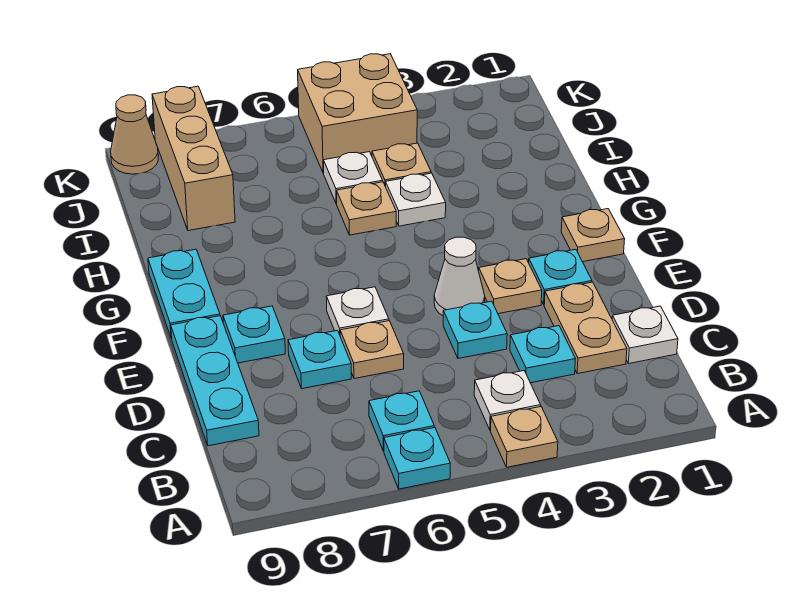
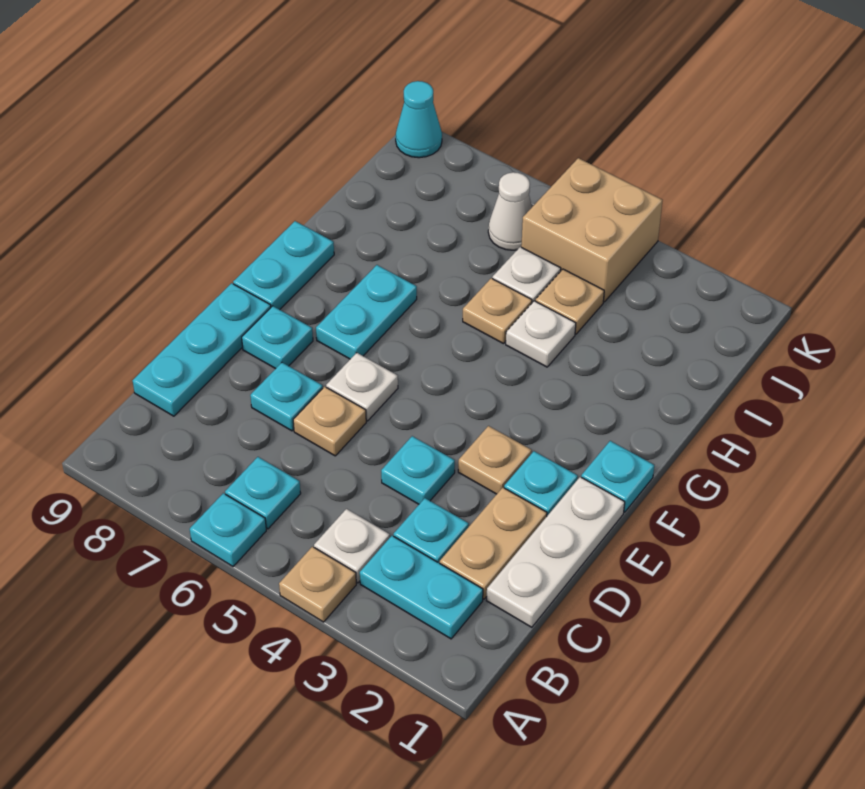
none -> cyan 1x2 plate [360,536,483,639]
white 1x1 plate [612,306,678,364] -> white 1x3 plate [486,477,625,627]
white 1x1 cone [434,237,485,316] -> white 1x1 cone moved to [488,172,532,250]
tan 1x1 plate [561,209,625,262] -> cyan 1x1 plate [581,441,654,512]
none -> cyan 1x2 plate [316,265,417,359]
tan 1x3 brick [152,86,235,231] -> none
tan 1x1 cone [111,95,158,174] -> cyan 1x1 cone [396,81,442,158]

